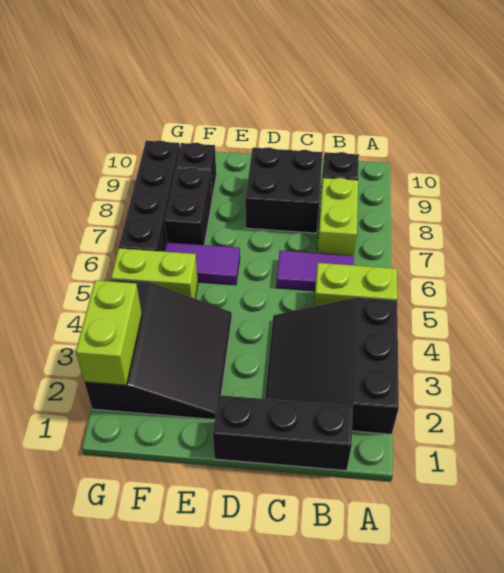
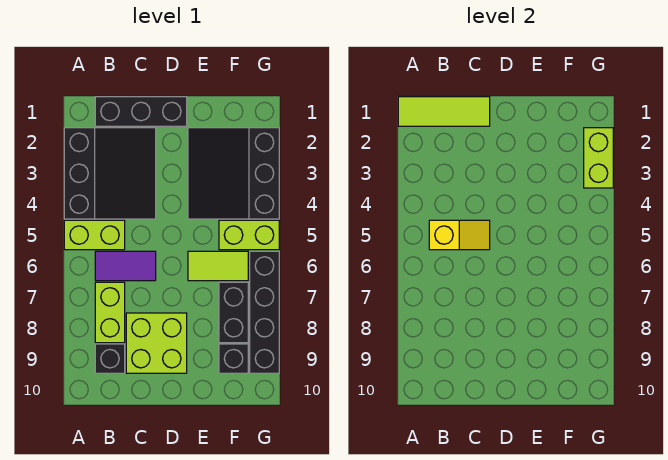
none -> lime 1x3 tile [398,97,490,126]
none -> yellow 1x2 slope [429,220,490,250]
black 2x2 brick [245,147,323,233] -> lime 2x2 brick [126,313,187,373]
purple 1x2 tile [165,242,240,285] -> lime 1x2 tile [188,251,248,281]

